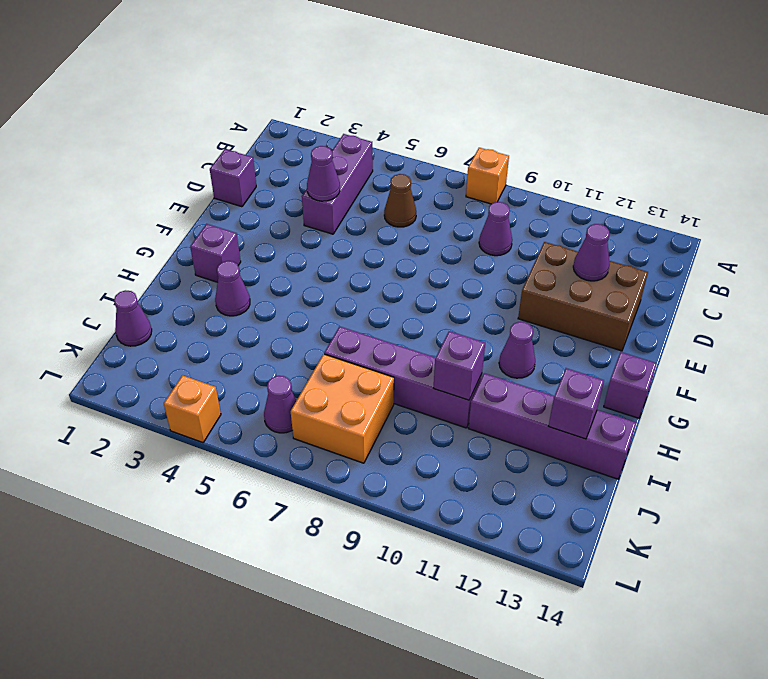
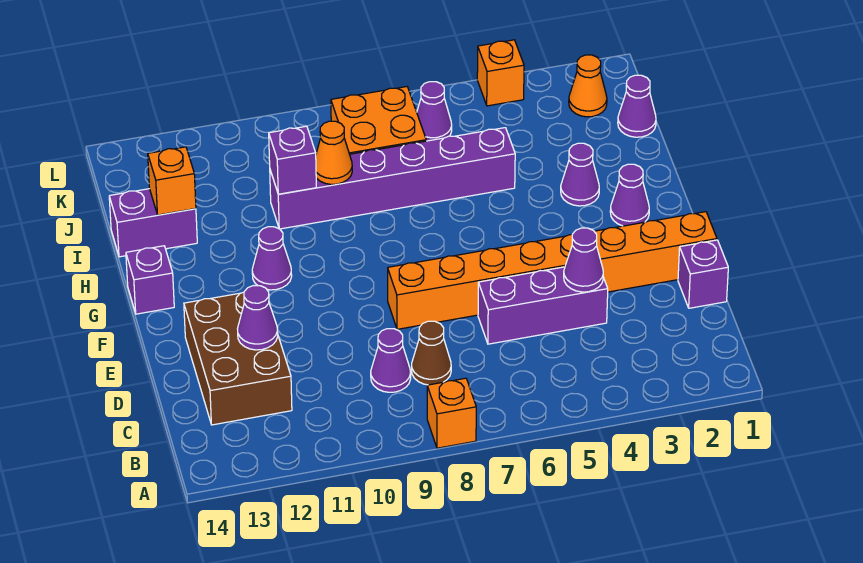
purple 1x3 brick [302,134,373,234] -> purple 1x3 brick turned to [478,267,608,344]
brown 1x1 cone [384,174,416,227] -> brown 1x1 cone moved to [412,321,451,385]
brown 2x3 brick [518,242,648,351] -> brown 2x3 brick turned to [184,292,292,425]
none -> orange 1x8 brick [388,212,717,329]
purple 1x1 brick [190,224,241,282] -> purple 1x1 cone [610,164,649,226]
purple 1x4 brick [324,327,482,428] -> purple 1x6 brick [270,128,515,229]
none -> orange 1x1 cone [316,121,352,184]
purple 1x4 brick [468,373,636,479] -> purple 1x2 brick [109,189,197,257]
purple 1x1 brick [548,368,604,439] -> orange 1x1 brick [148,147,196,215]
none -> orange 1x1 cone [569,55,607,117]

